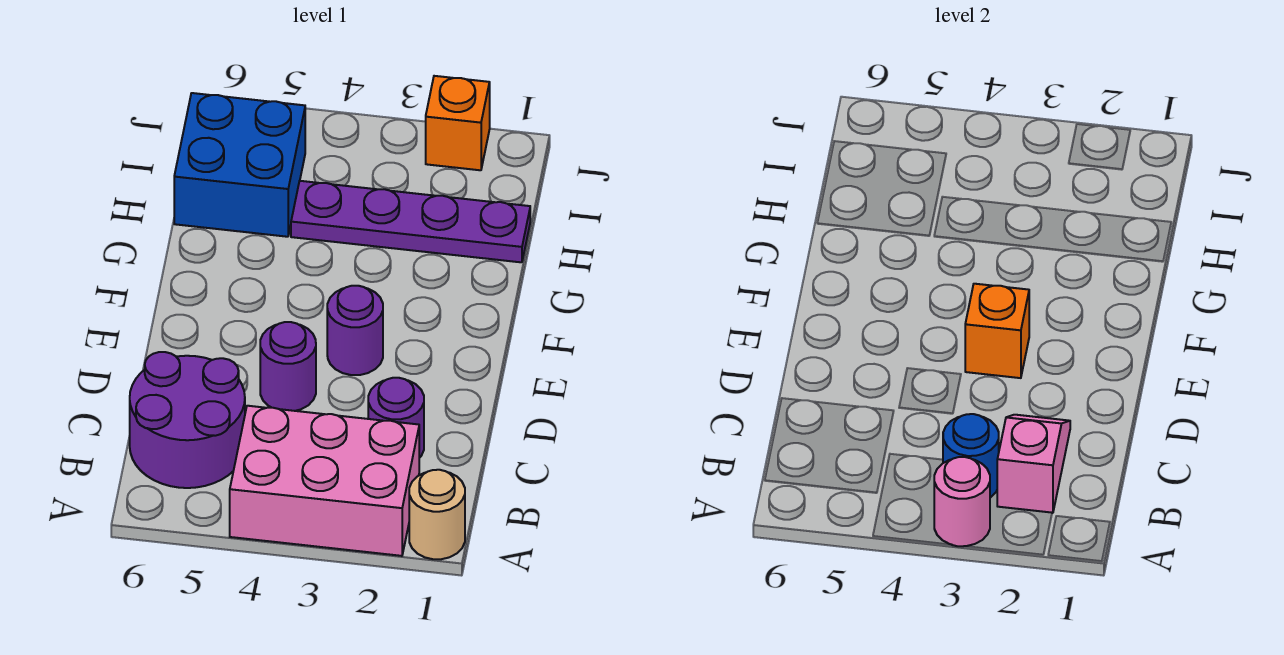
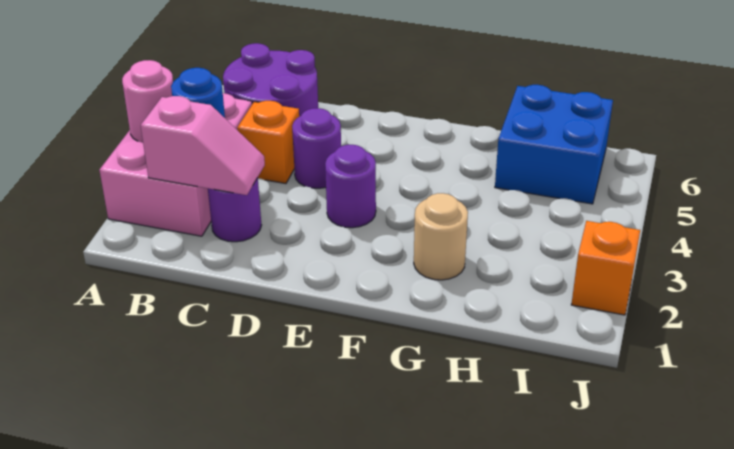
tan 1x1 round brick [409,470,465,559] -> tan 1x1 round brick moved to [414,193,468,280]
orange 1x1 brick [965,284,1029,378] -> orange 1x1 brick moved to [237,101,299,184]
purple 1x4 plate [291,181,530,262] -> none

